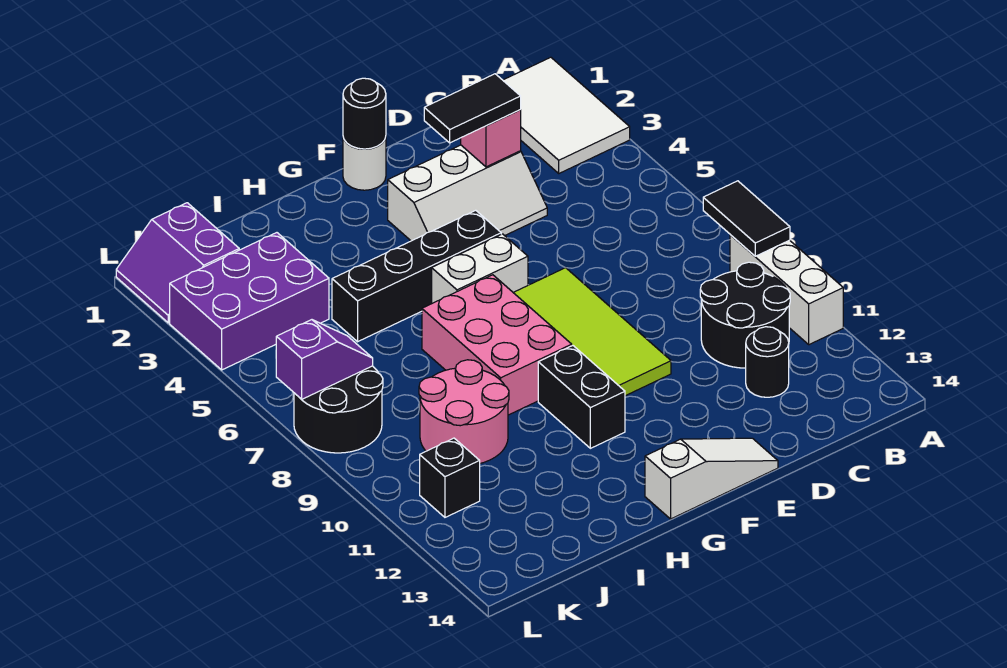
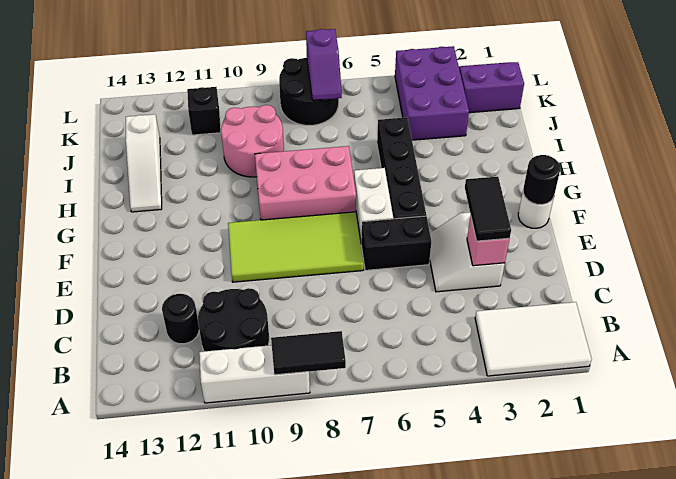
white 2x3 slope [388,145,547,241] -> white 2x2 slope [430,212,505,292]
white 1x3 slope [645,438,778,519] -> white 1x3 slope moved to [126,114,162,212]
black 1x2 brick [538,346,625,448] -> black 1x2 brick moved to [361,216,431,270]

